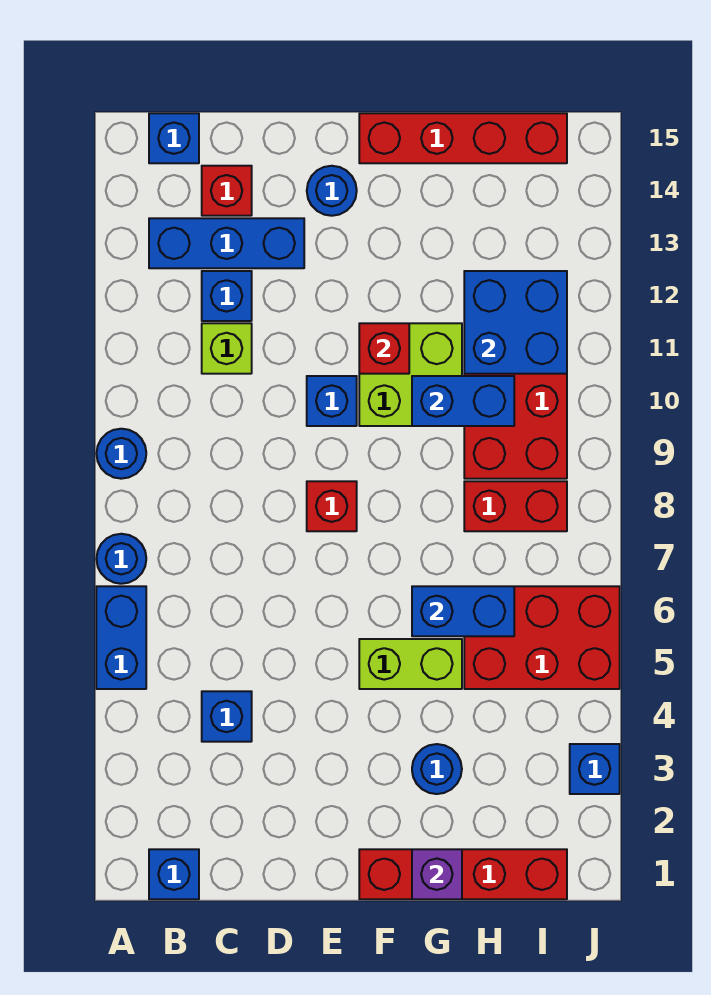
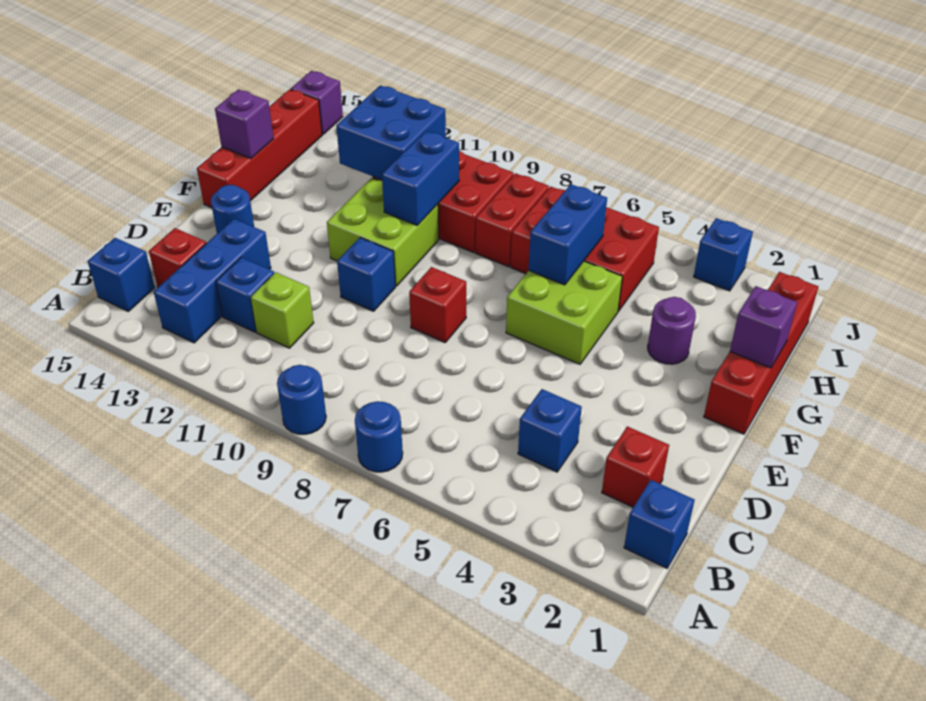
blue 1x2 brick [96,586,146,689] -> none
lime 1x2 brick [359,639,462,689] -> lime 2x2 brick [506,261,622,364]
red 1x1 brick [359,323,409,374] -> red 1x1 brick moved to [602,427,669,507]
blue 1x1 round brick [412,744,462,794] -> purple 1x1 round brick [648,297,696,364]
none -> purple 1x1 brick [215,89,274,158]
red 2x3 brick [464,586,620,689] -> red 2x3 brick turned to [511,187,659,311]
none -> purple 1x1 brick [291,71,343,134]

